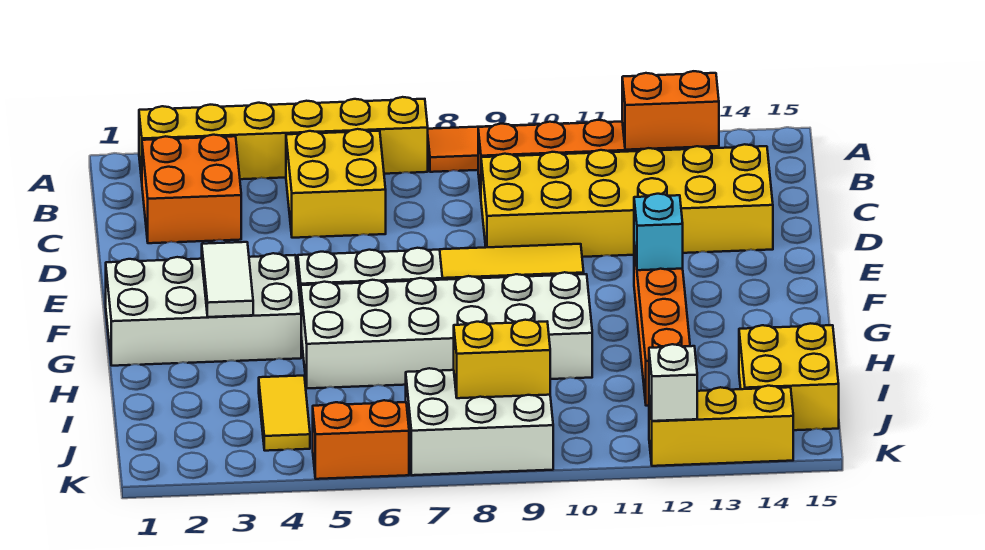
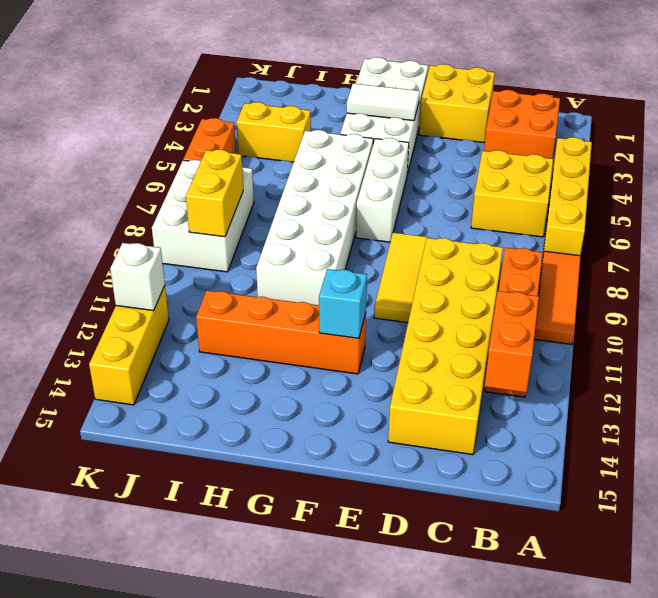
yellow 1x6 brick [139,97,428,180] -> yellow 1x4 brick [543,137,592,256]
yellow 1x2 tile [259,376,310,451] -> yellow 1x2 brick [236,102,311,162]
yellow 2x2 brick [739,323,839,430] -> yellow 2x2 brick moved to [419,64,495,143]

